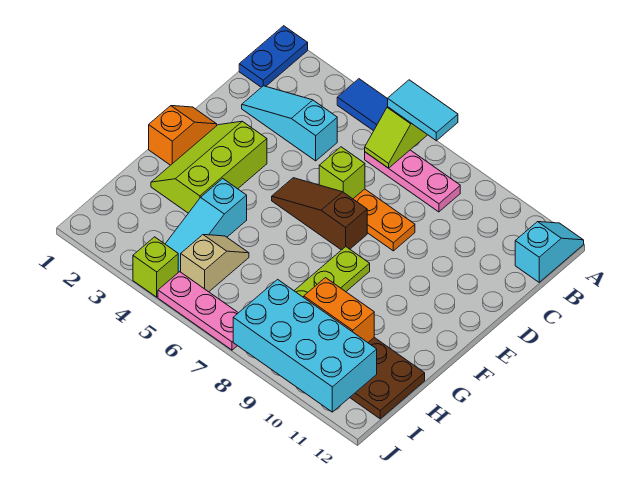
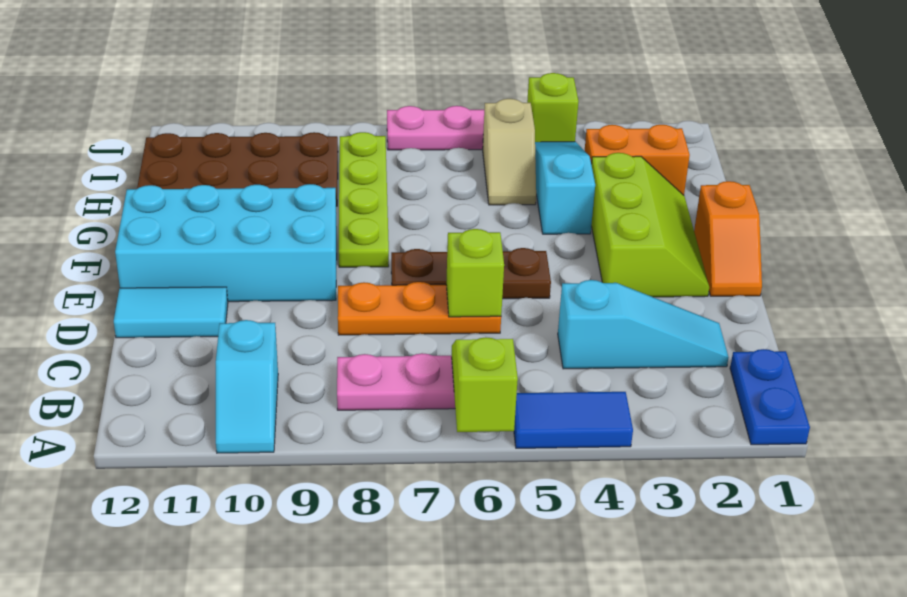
cyan 1x2 tile [388,80,458,141] -> cyan 1x2 tile moved to [114,287,228,338]
cyan 1x2 slope [515,222,584,282] -> cyan 1x2 slope moved to [216,320,278,453]
brown 1x3 slope [272,178,367,250] -> brown 1x3 plate [391,248,551,299]
orange 1x2 brick [304,278,374,342] -> orange 1x2 brick moved to [585,125,690,195]
cyan 2x4 brick [233,279,377,412] -> cyan 2x4 brick moved to [115,184,337,302]

